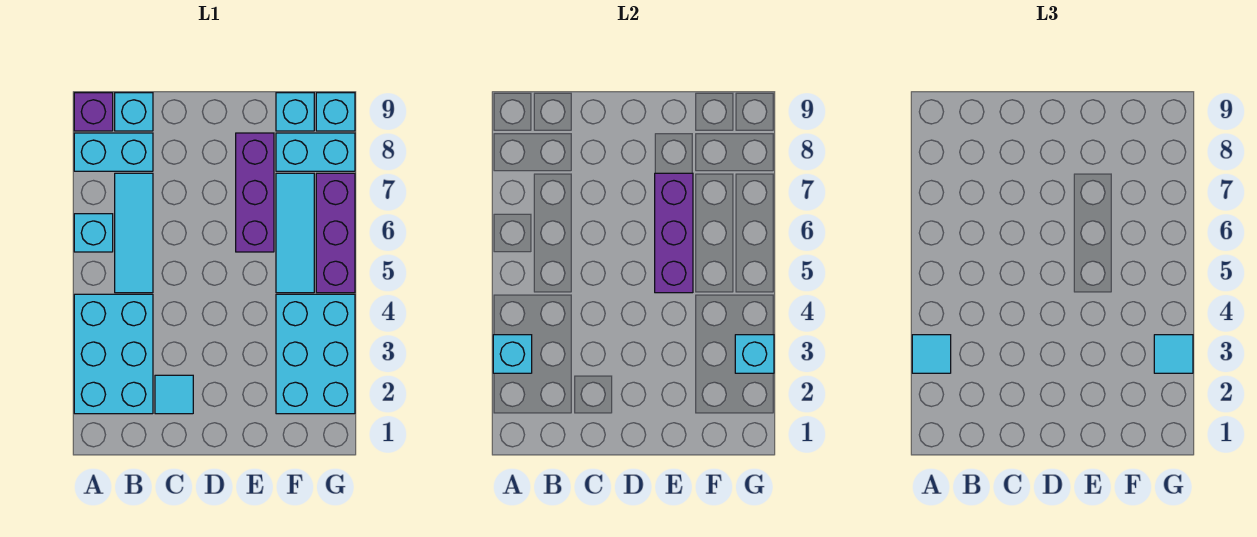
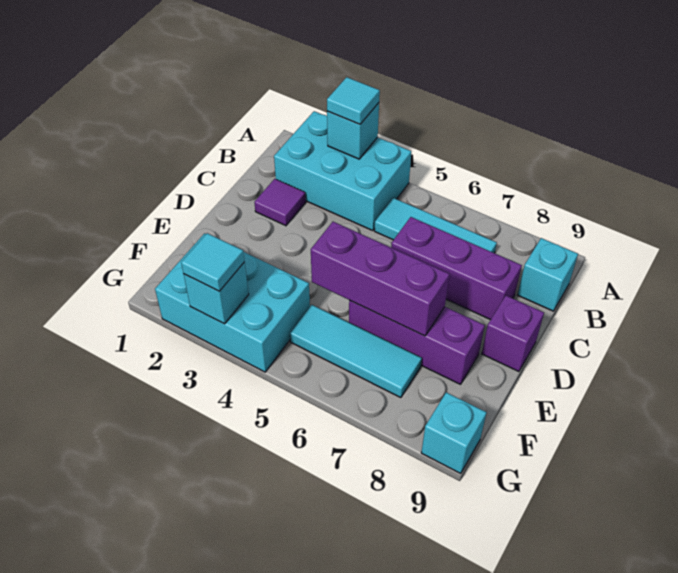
cyan 1x1 brick [74,214,113,252] -> none
cyan 1x2 brick [74,133,153,171] -> none
purple 1x1 brick [74,93,113,131] -> purple 1x1 brick moved to [482,296,544,372]
cyan 1x1 tile [155,375,193,414] -> purple 1x1 tile [254,179,306,226]
cyan 1x2 brick [276,133,355,171] -> none
cyan 1x1 brick [276,93,314,131] -> none
purple 1x3 brick [316,173,355,293] -> purple 1x3 brick moved to [391,217,522,320]

